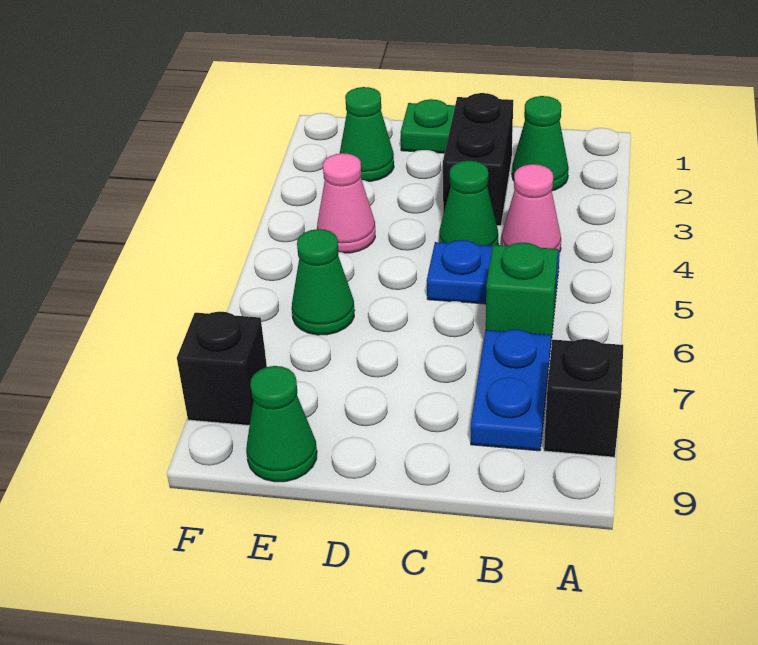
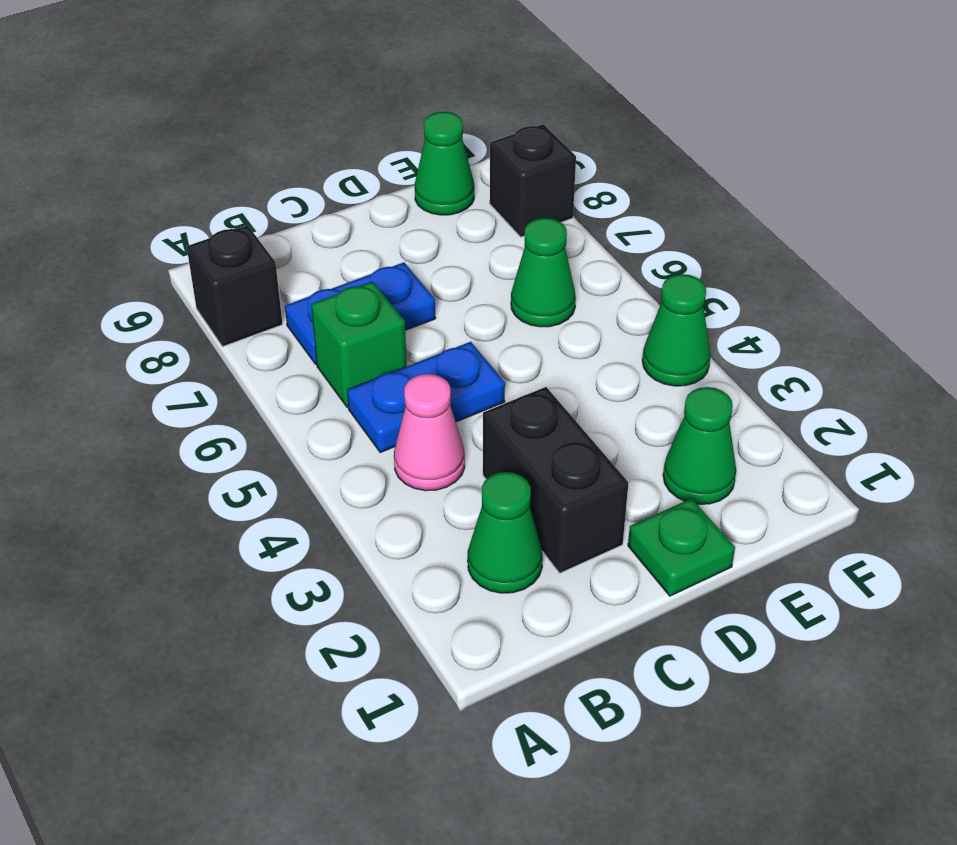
blue 1x2 plate [471,329,551,451] -> blue 1x2 plate turned to [285,262,436,364]
green 1x1 cone [439,161,498,246] -> green 1x1 cone moved to [642,274,711,386]
pink 1x1 cone [317,153,375,253] -> none

